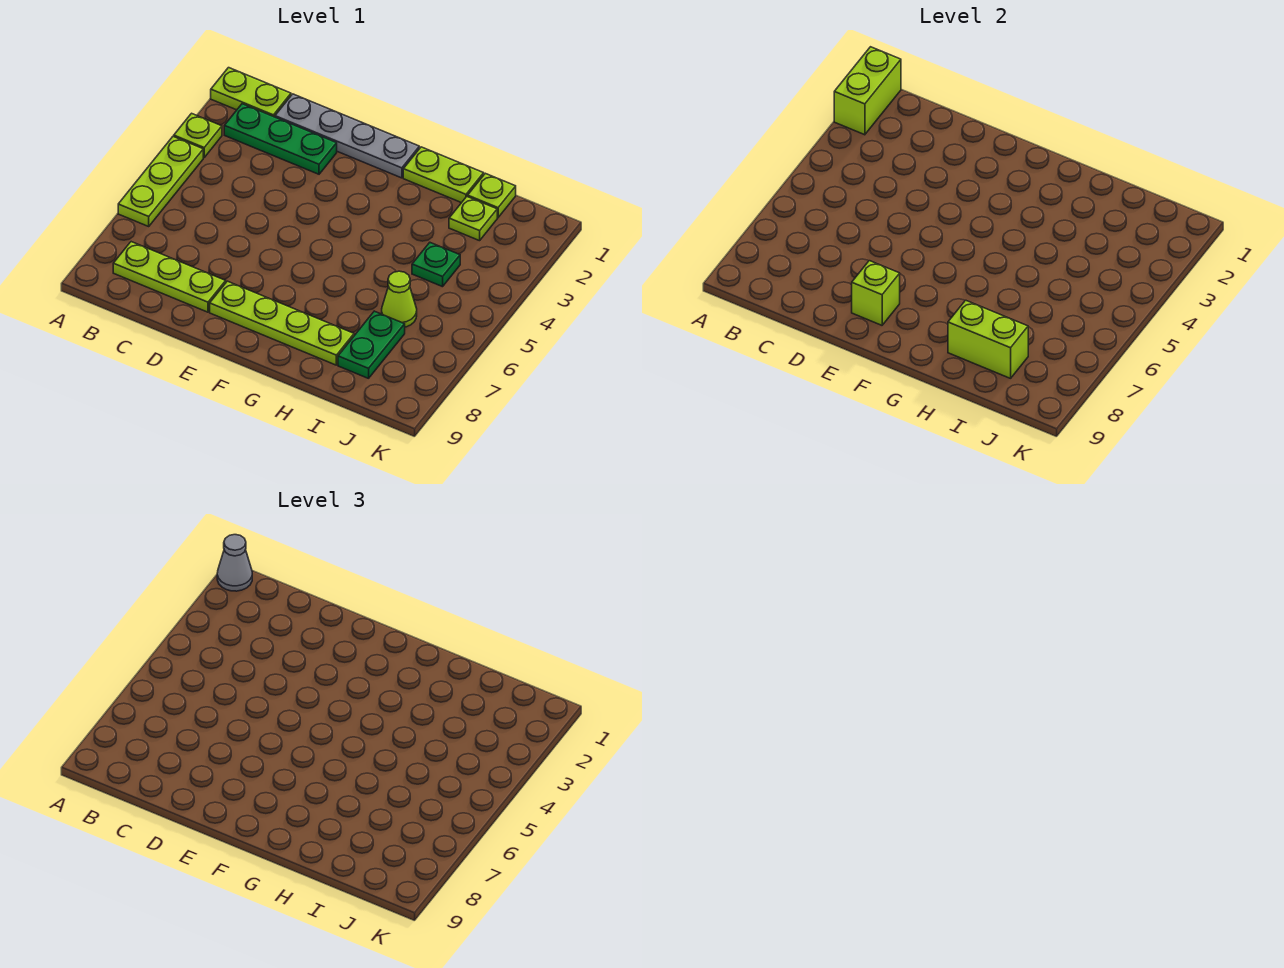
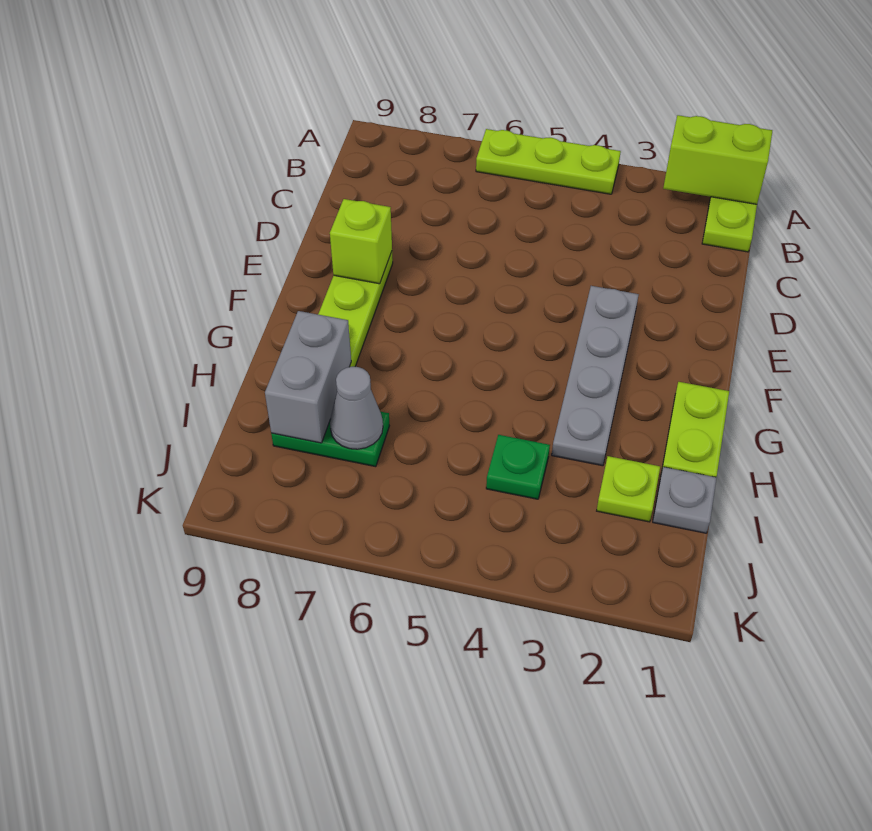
grey 1x1 cone [217,535,252,591] -> grey 1x1 cone moved to [330,367,383,449]
lime 1x1 plate [174,113,222,157] -> none
green 1x3 plate [224,104,337,174] -> none
lime 1x3 plate [113,242,226,312] -> none
grey 1x4 plate [275,94,419,178] -> grey 1x4 plate moved to [552,286,639,466]
lime 1x2 brick [948,300,1028,378] -> grey 1x2 brick [265,311,351,443]
lime 1x1 plate [468,173,516,218] -> grey 1x1 plate [653,467,717,533]
lime 1x1 cone [382,271,417,327] -> none

